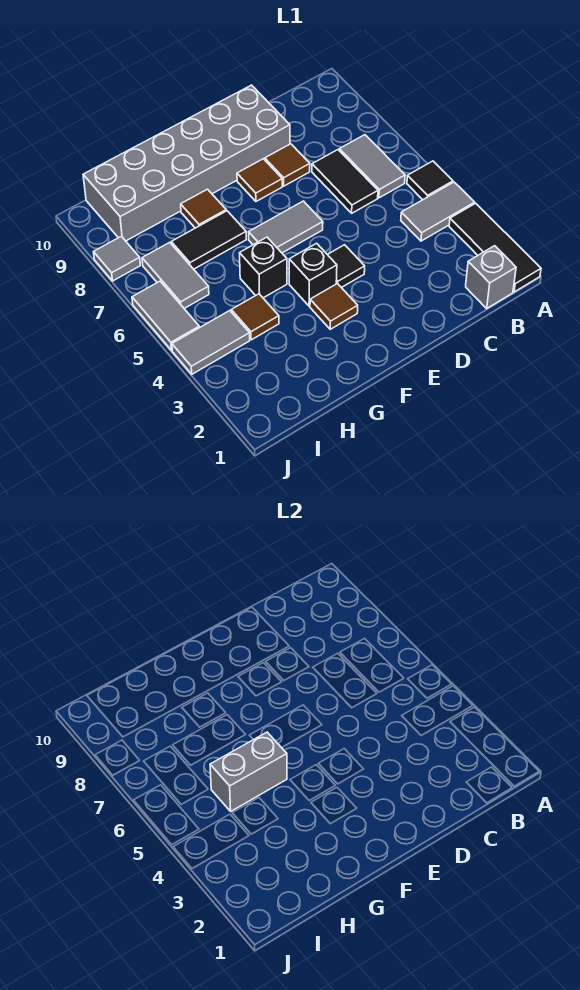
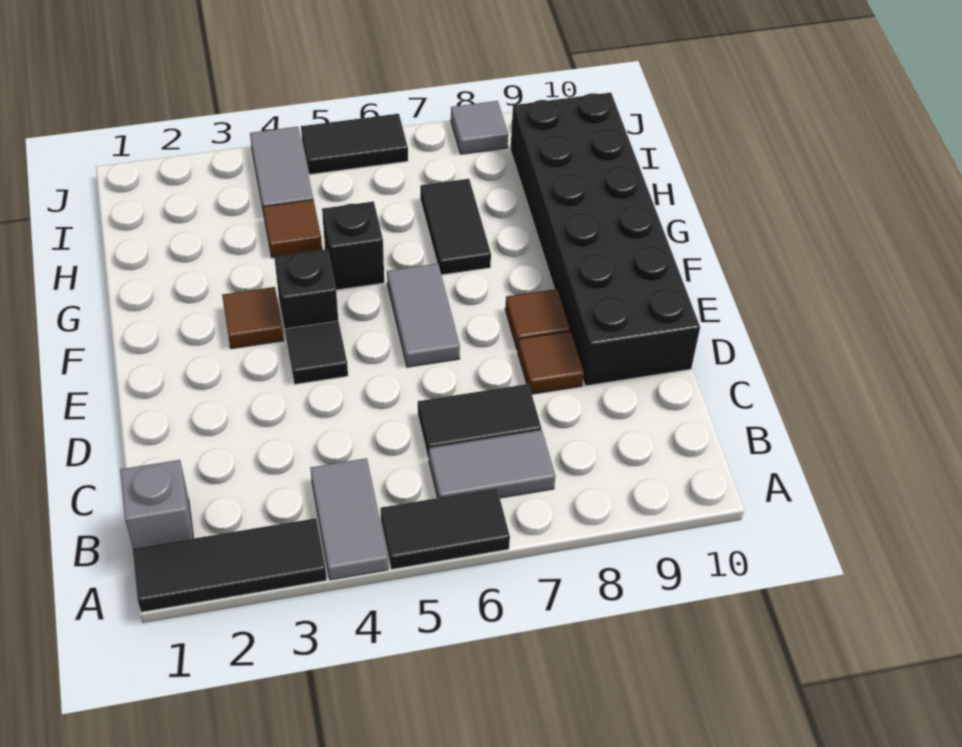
black 1x1 tile [407,161,453,200] -> black 1x2 tile [380,488,510,569]
grey 2x6 brick [83,85,290,241] -> black 2x6 brick [510,92,700,386]
grey 1x2 brick [210,732,287,811] -> none
brown 1x1 tile [181,189,226,228] -> none
grey 1x2 tile [142,242,209,308] -> none
grey 1x2 tile [132,281,199,350] -> black 1x2 tile [301,114,408,175]

